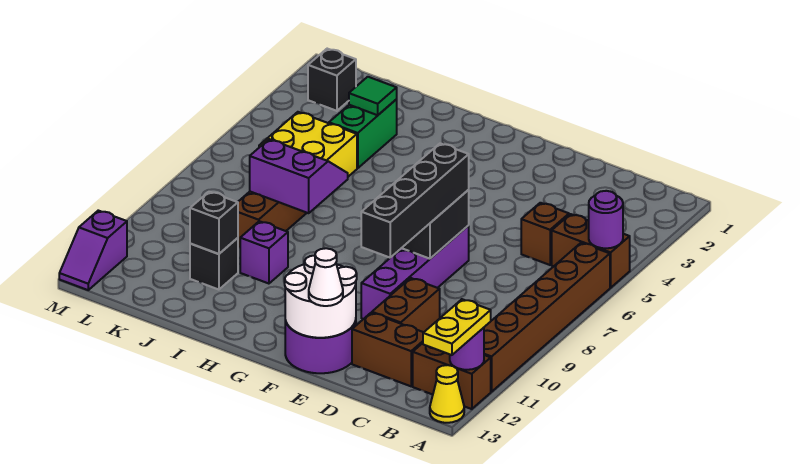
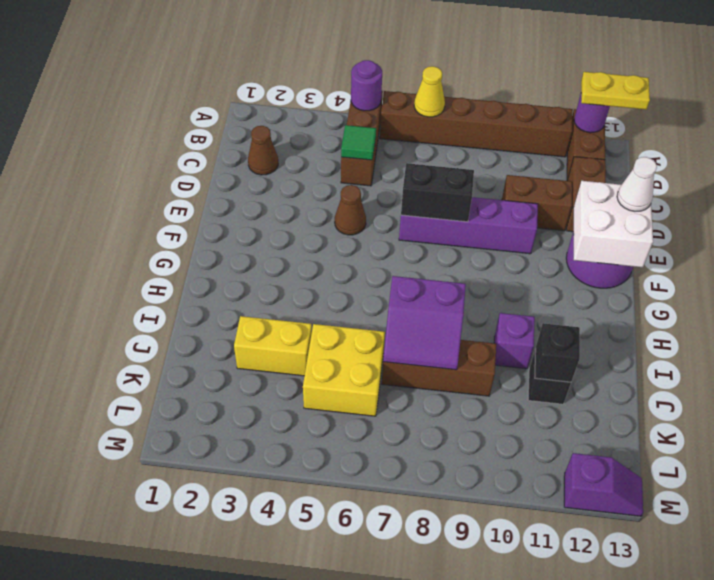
yellow 1x1 cone [430,365,464,423] -> yellow 1x1 cone moved to [414,66,445,117]
none -> brown 1x1 cone [248,126,278,175]
none -> brown 1x1 cone [335,185,366,235]
black 1x4 brick [361,143,469,258] -> none
white 2x2 round brick [285,256,357,338] -> white 2x2 brick [574,181,653,267]
purple 2x2 slope [250,139,348,213] -> purple 2x2 slope turned to [383,276,466,370]
green 1x2 brick [329,100,397,168] -> yellow 1x2 brick [234,316,312,376]
green 1x1 tile [349,77,397,115] -> green 1x1 tile moved to [341,125,376,160]
black 1x1 brick [308,49,356,111] -> none

